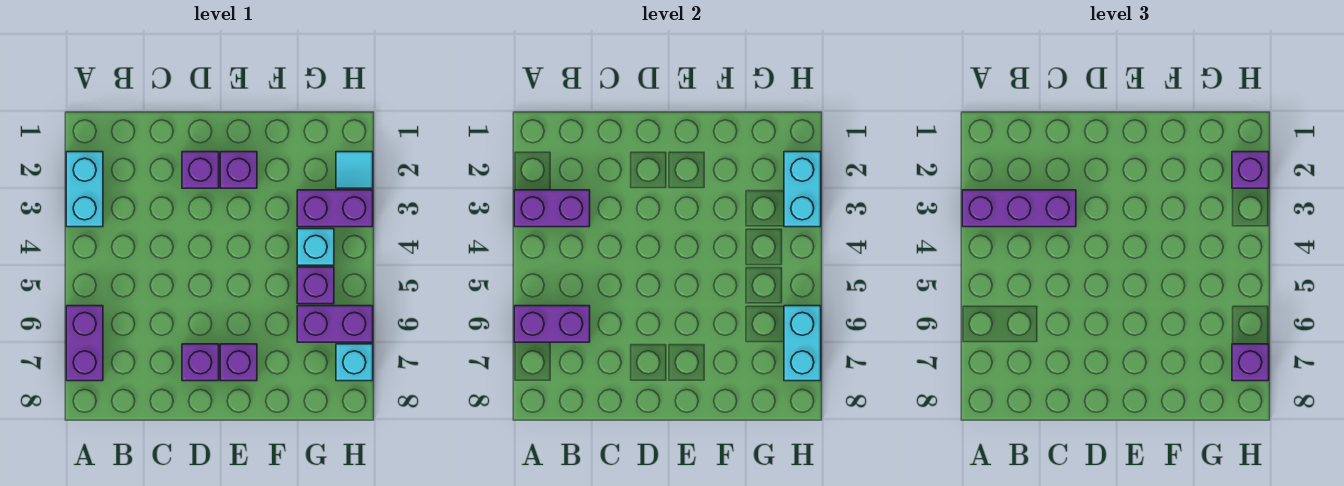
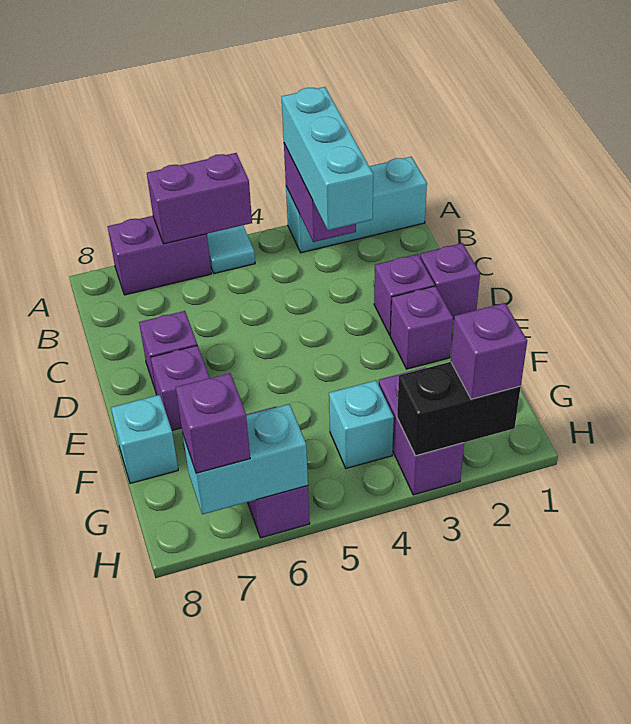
cyan 1x2 brick [66,152,103,227] -> cyan 1x3 brick [286,157,427,253]
purple 1x3 brick [962,190,1076,227] -> cyan 1x3 brick [282,87,373,230]
purple 1x2 brick [514,306,590,342] -> purple 1x2 brick turned to [147,153,252,244]
purple 1x1 brick [297,267,334,304] -> purple 1x1 brick moved to [420,243,480,319]
cyan 1x1 tile [336,152,373,188] -> cyan 1x1 tile moved to [207,225,255,274]
cyan 1x2 brick [784,152,821,227] -> black 1x2 brick [397,362,521,456]
cyan 1x1 brick [336,344,373,381] -> cyan 1x1 brick moved to [111,395,178,483]

